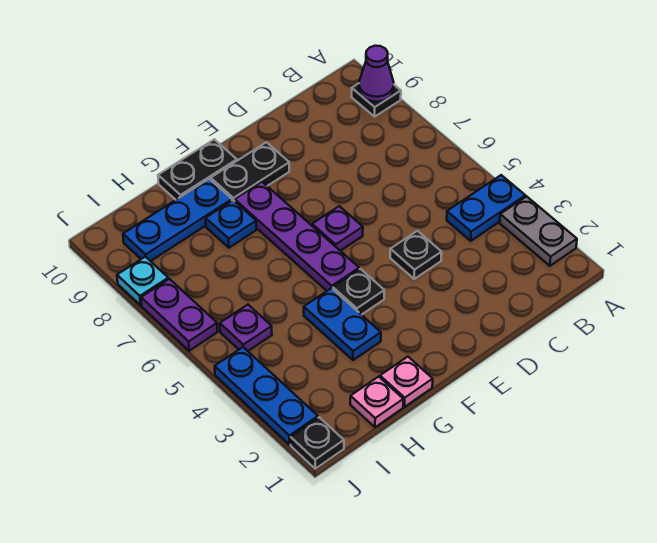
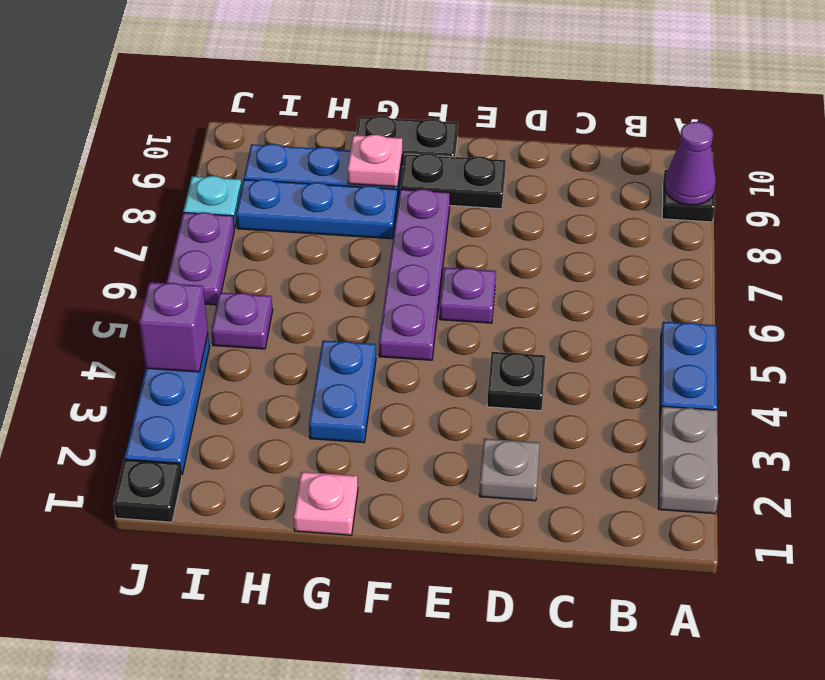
blue 1x2 plate [447,175,525,241] -> blue 1x2 plate turned to [660,322,717,414]
none -> grey 1x1 plate [479,439,540,501]
black 1x1 plate [333,269,384,315] -> none
blue 1x1 plate [206,200,256,248] -> blue 1x3 plate [236,179,398,239]
pink 1x1 plate [350,377,403,427] -> pink 1x1 plate moved to [347,135,402,187]
none -> purple 1x1 brick [139,282,208,372]

